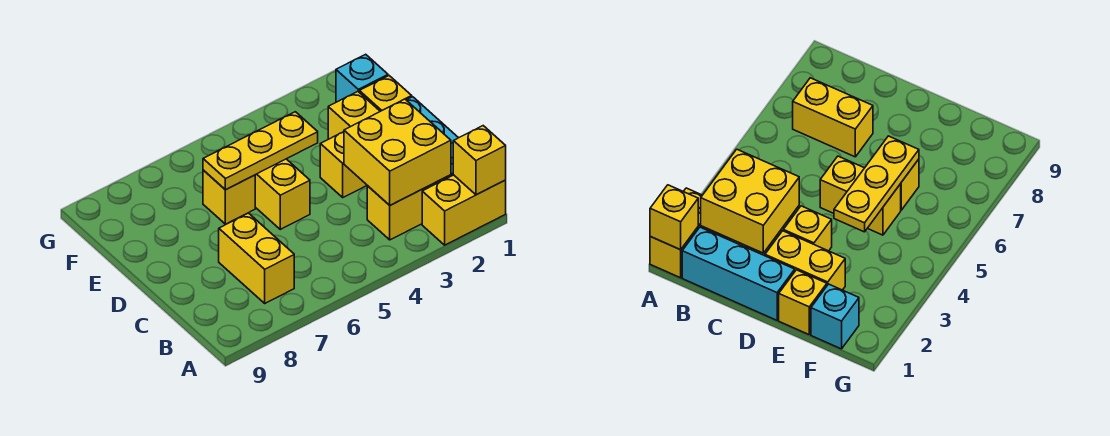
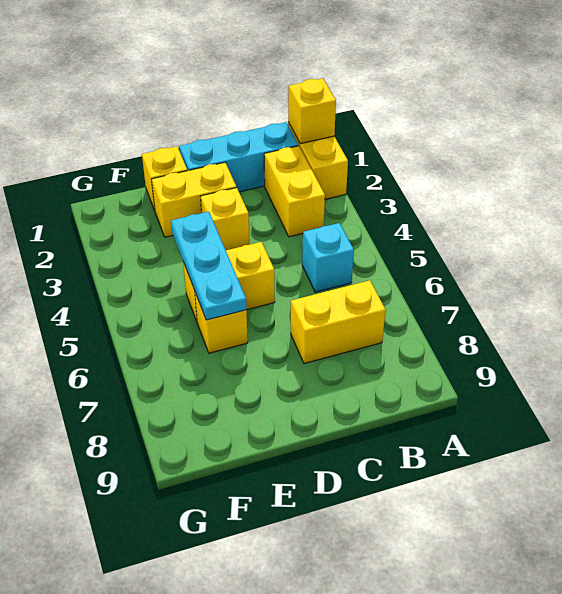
yellow 2x2 brick [344,99,451,205] -> none
yellow 1x3 plate [203,112,318,190] -> cyan 1x3 plate [171,212,247,320]
cyan 1x1 brick [336,54,388,102] -> cyan 1x1 brick moved to [302,223,354,292]

